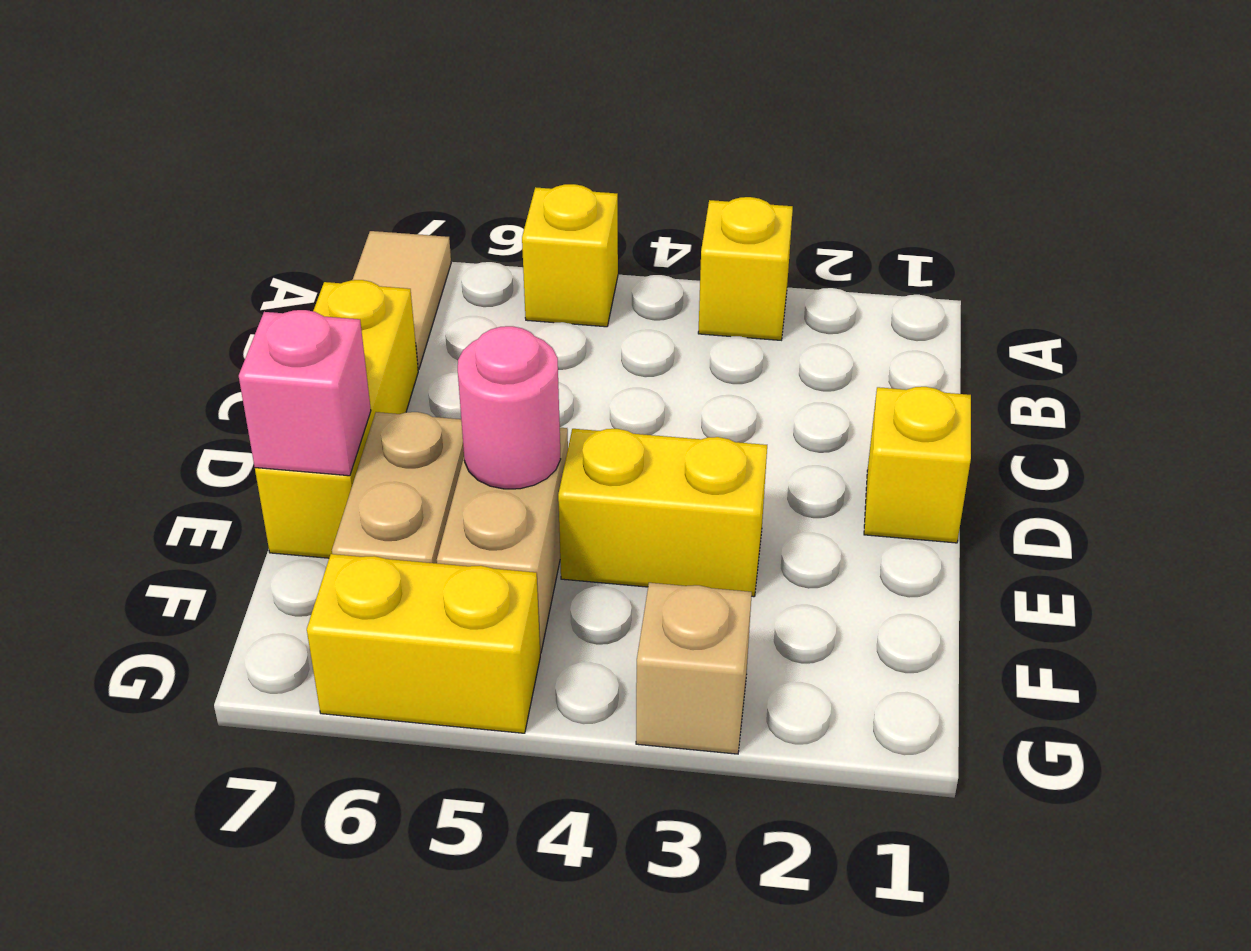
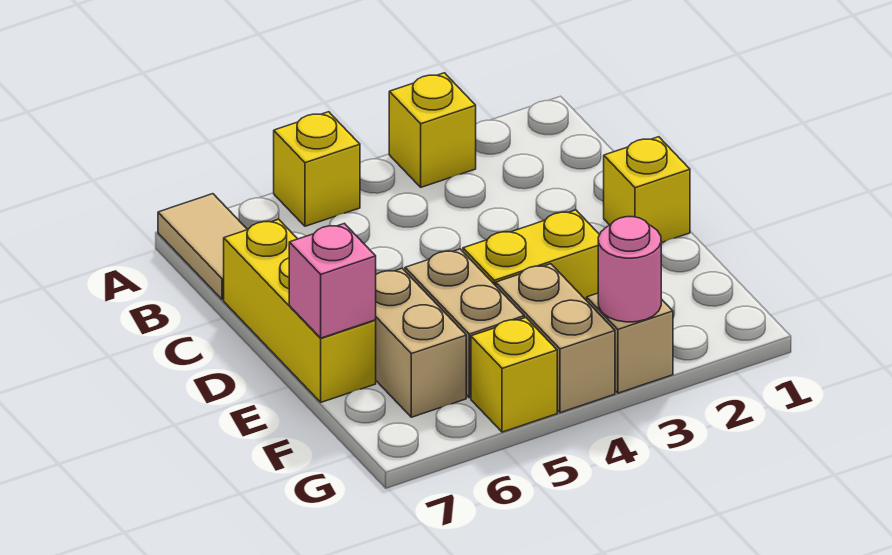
pink 1x1 round brick [458,326,561,489] -> pink 1x1 round brick moved to [598,217,661,322]
none -> tan 1x2 brick [496,264,615,413]
yellow 1x2 brick [307,554,540,733] -> yellow 1x1 brick [471,318,557,432]

